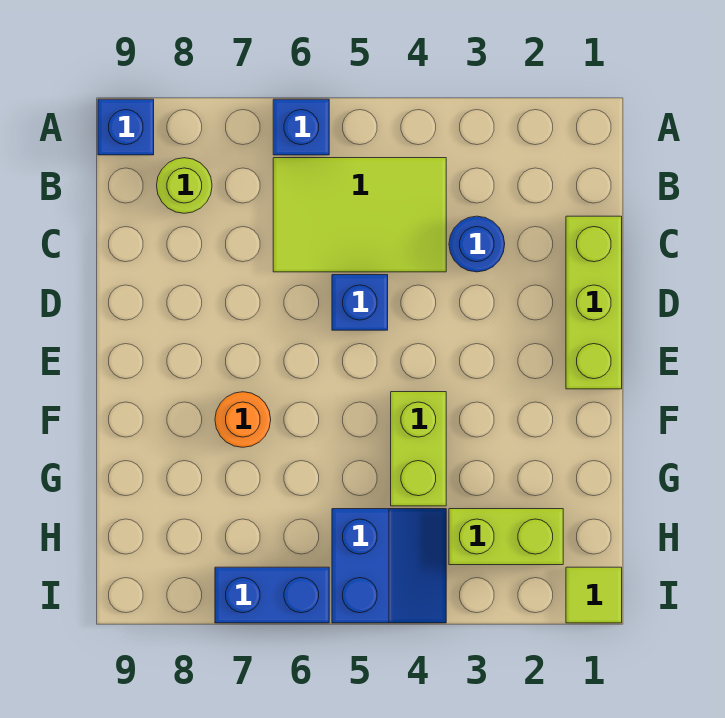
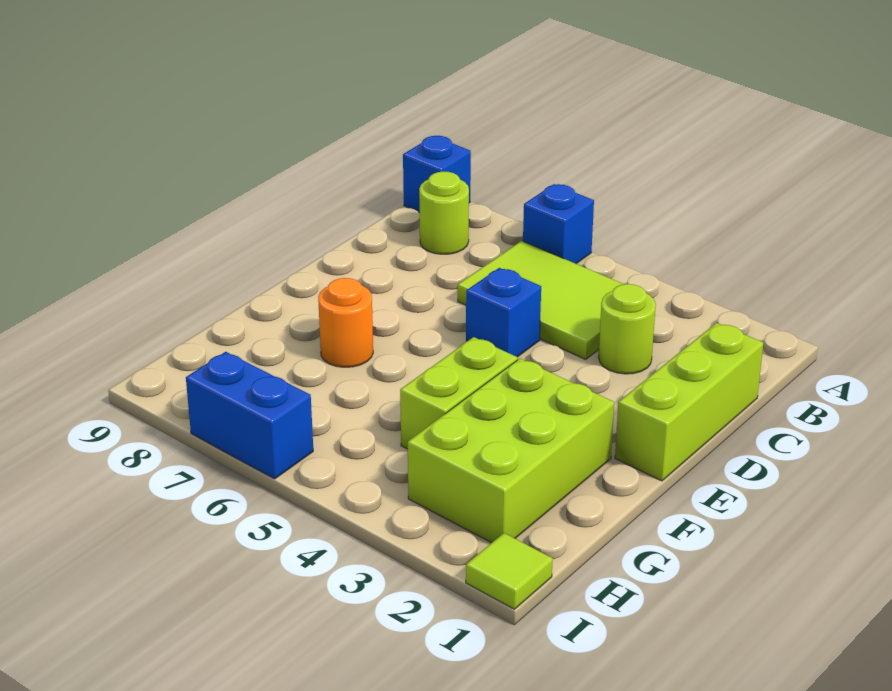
blue 1x1 round brick [449,216,505,272] -> lime 1x1 round brick [599,284,656,374]
lime 1x2 brick [449,509,563,565] -> lime 2x3 brick [408,359,614,543]
blue 2x2 slope [332,509,446,623] -> none

